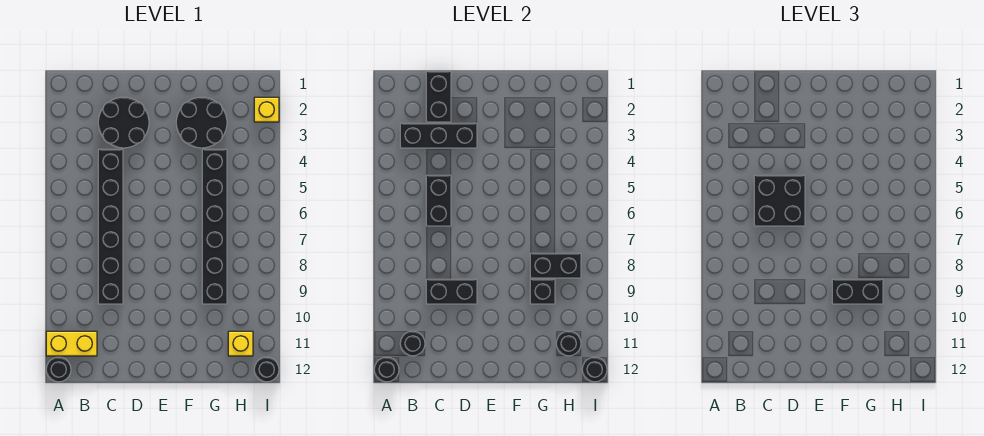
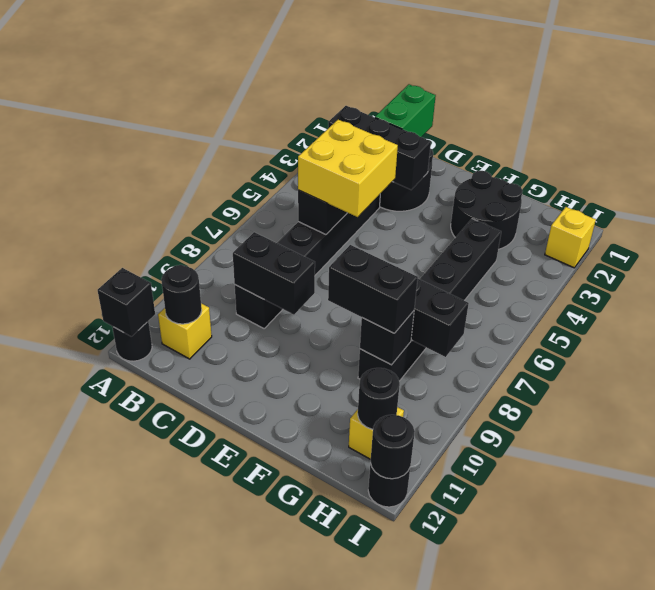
yellow 1x2 brick [46,331,97,356] -> yellow 1x1 brick [158,303,212,359]
black 1x1 round brick [374,357,399,382] -> black 1x1 brick [98,268,155,336]
black 1x2 brick [426,71,451,122] -> green 1x2 brick [375,84,436,137]
black 2x2 brick [754,175,805,226] -> yellow 2x2 brick [298,120,398,217]

